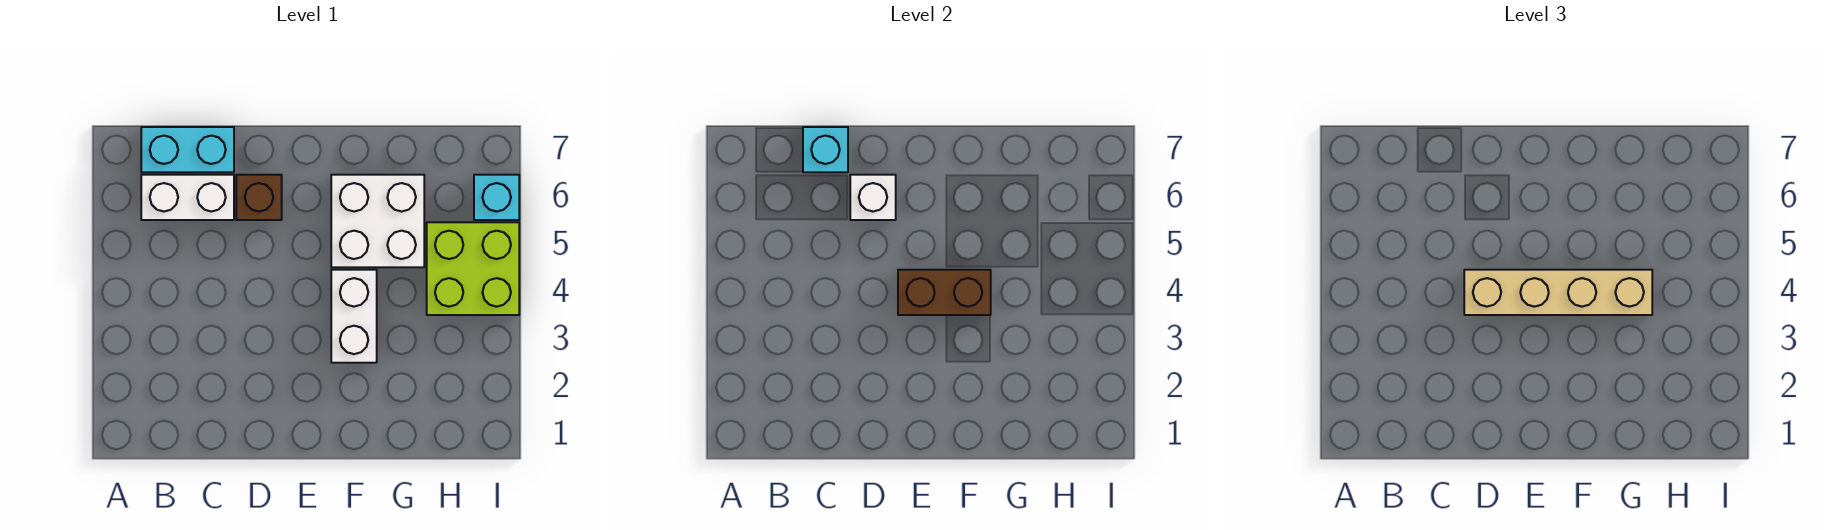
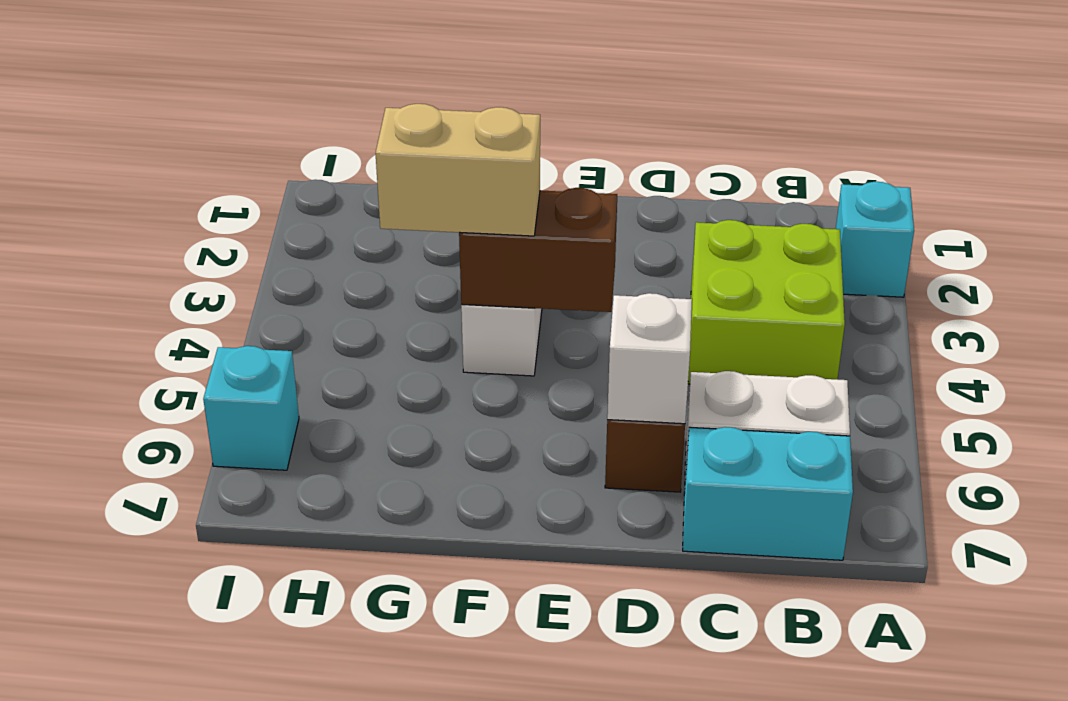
cyan 1x1 brick [803,127,848,172] -> cyan 1x1 brick moved to [836,182,914,297]
tan 1x4 brick [1464,270,1652,315] -> tan 1x2 brick [376,104,540,236]
white 2x2 brick [331,175,424,267] -> none
lime 2x2 brick [427,222,519,315] -> lime 2x2 brick moved to [688,220,845,384]

